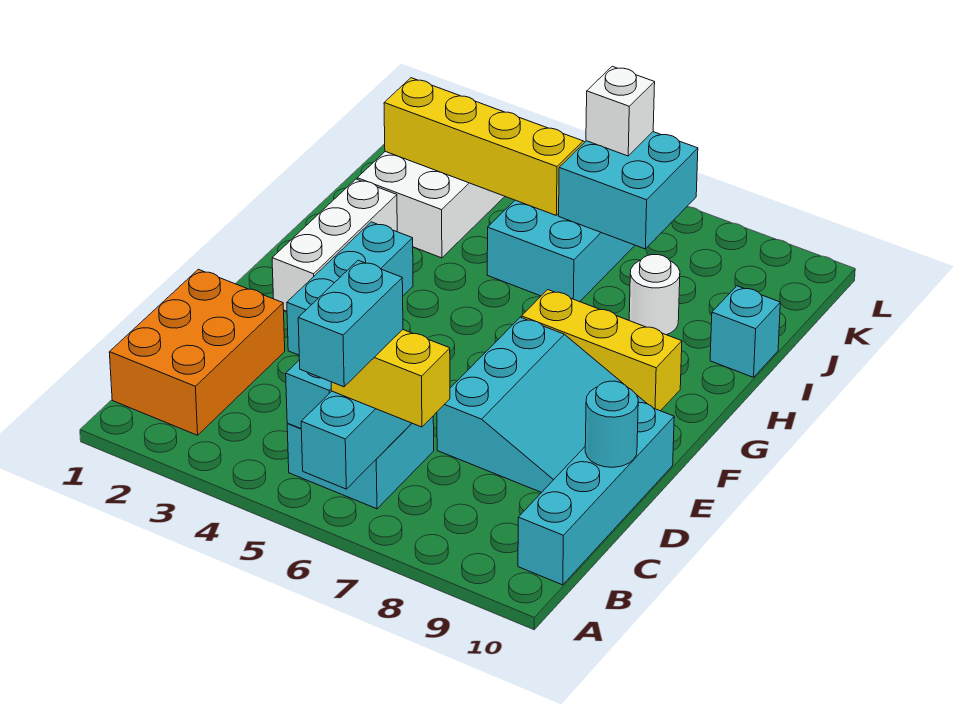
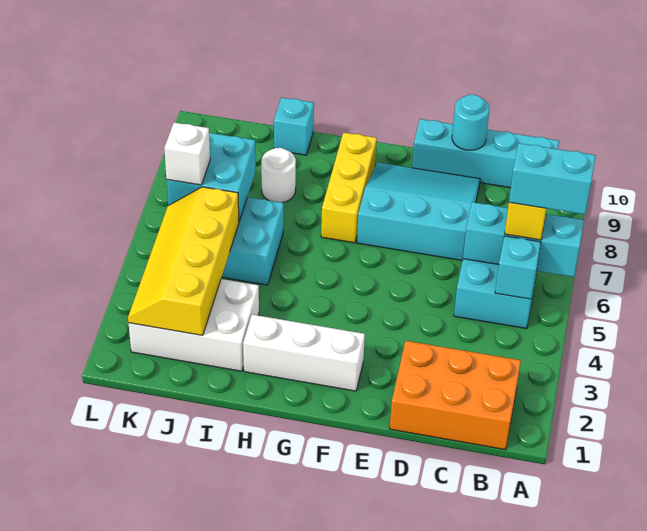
cyan 1x3 brick [287,222,413,355] -> none

